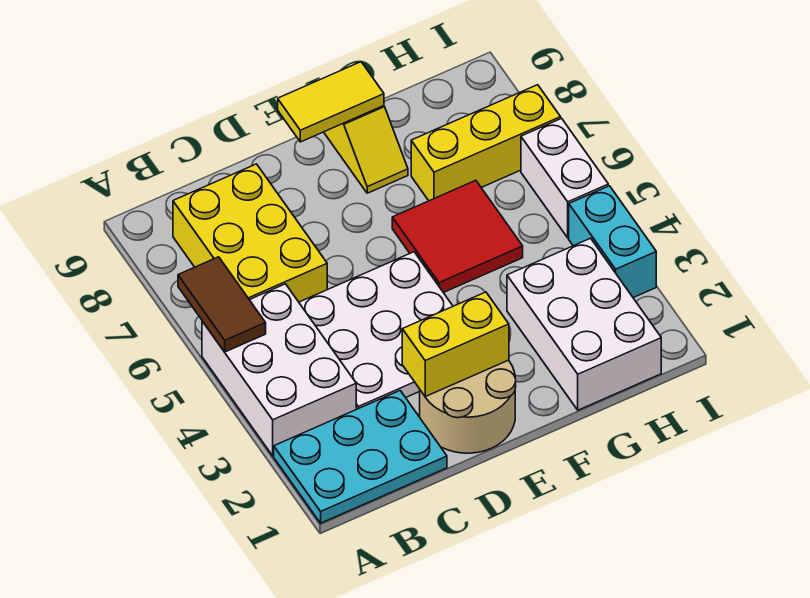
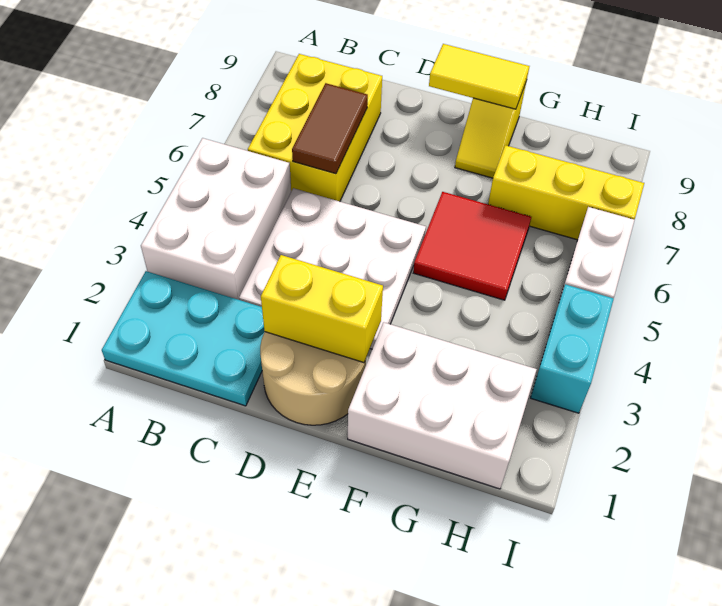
brown 1x2 tile [178,257,266,352] -> brown 1x2 tile moved to [292,83,368,174]
white 2x3 brick [507,238,661,410] -> white 2x3 brick turned to [348,322,537,489]

